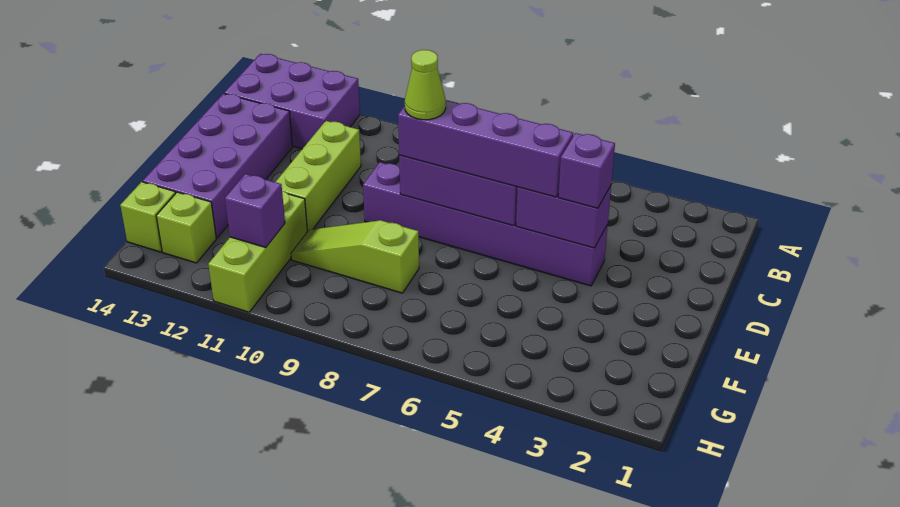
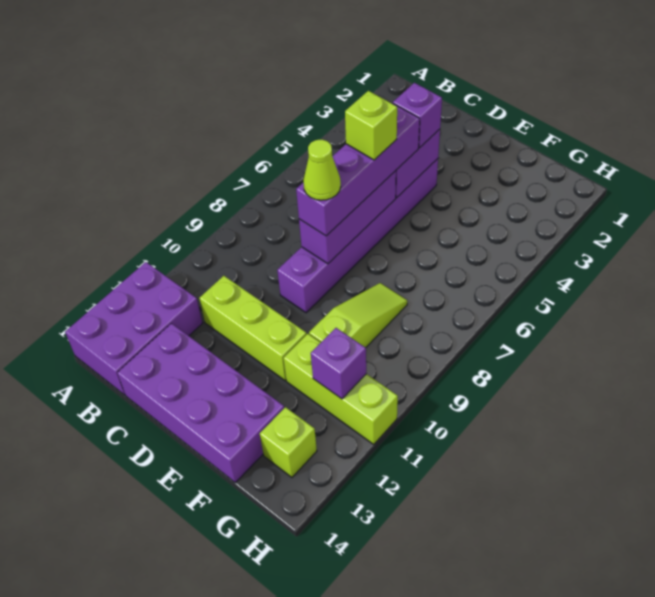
lime 1x3 slope [291,220,419,293] -> lime 1x3 slope turned to [309,283,407,348]
lime 1x1 brick [120,182,176,252] -> lime 1x1 brick moved to [345,91,397,160]

